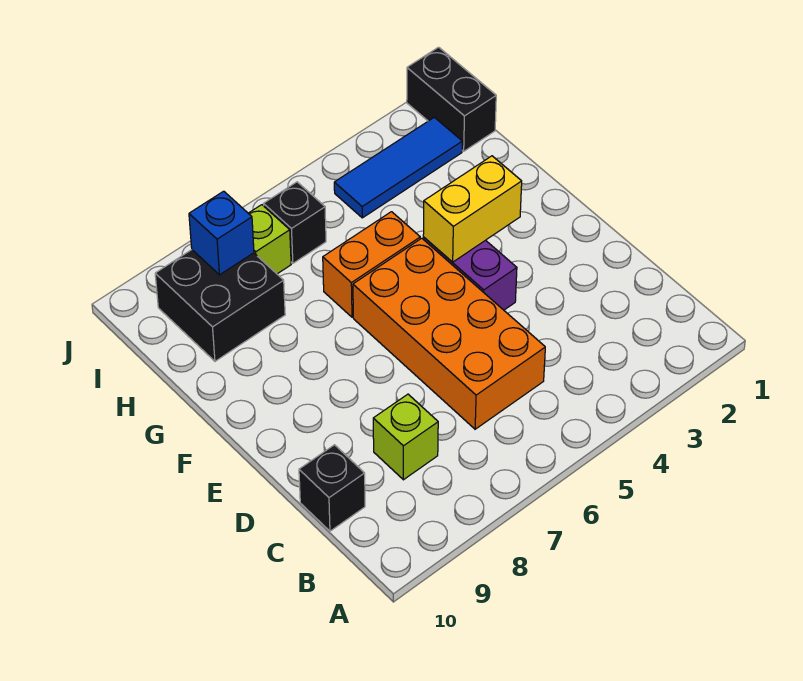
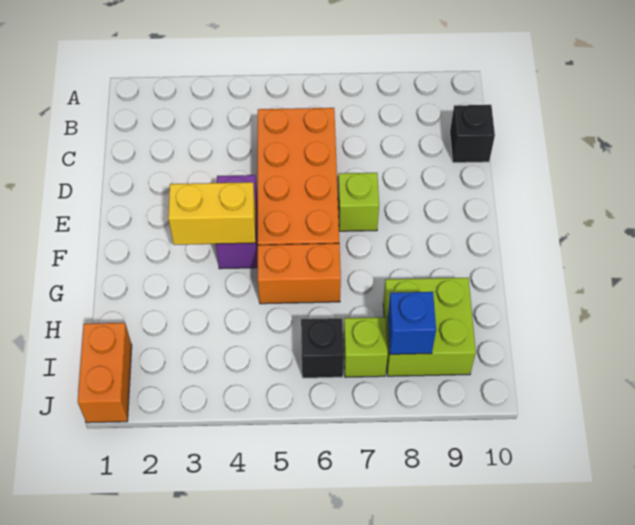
lime 1x1 brick [373,394,438,480] -> lime 1x1 brick moved to [338,173,379,231]
black 2x2 brick [155,250,285,361] -> lime 2x2 brick [383,278,476,376]
black 1x2 brick [407,47,496,151] -> orange 1x2 brick [78,322,132,423]
blue 1x3 tile [334,117,462,218] -> none

